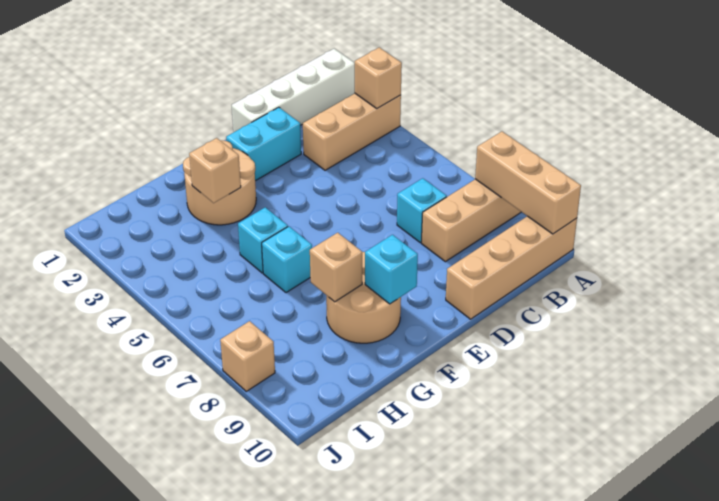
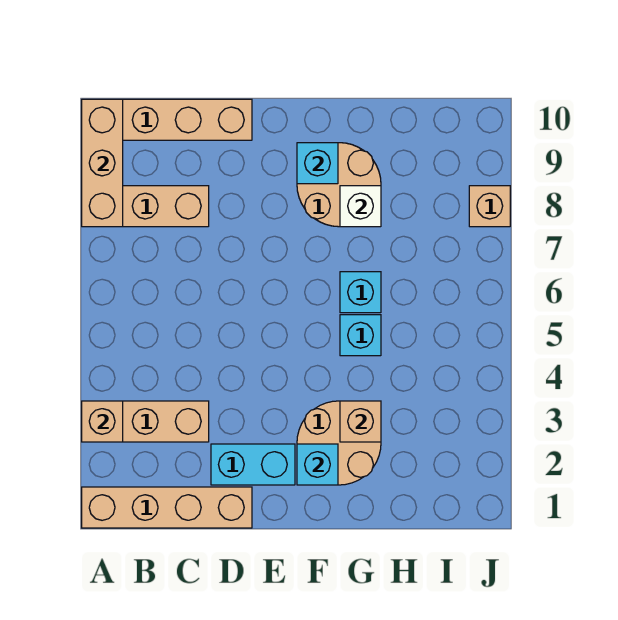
white 1x4 brick [232,49,355,132] -> tan 1x4 brick [82,487,252,528]
cyan 1x1 brick [397,178,447,242] -> cyan 1x1 brick moved to [297,444,338,485]
tan 1x1 brick [310,233,362,302] -> white 1x1 brick [340,186,381,227]

